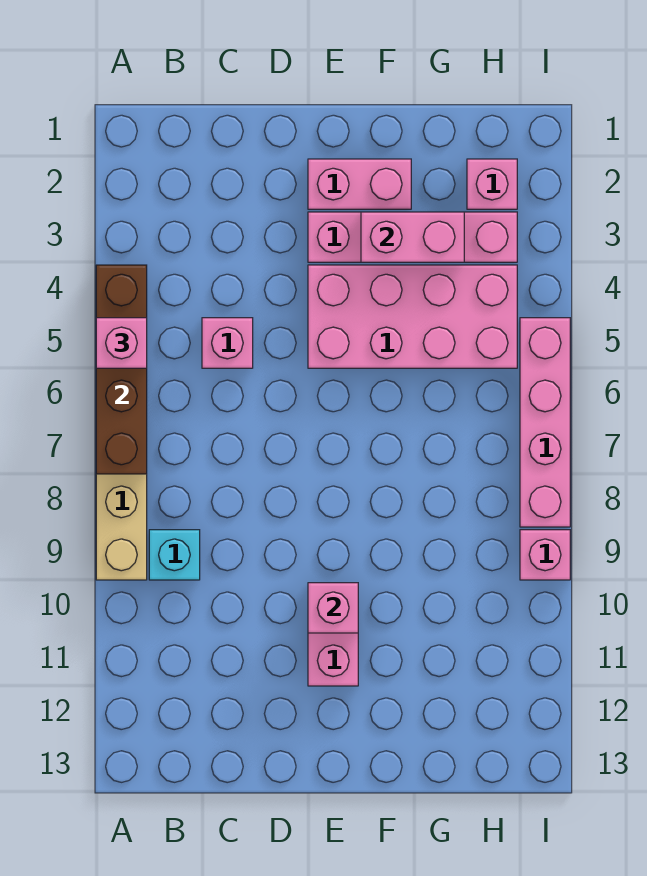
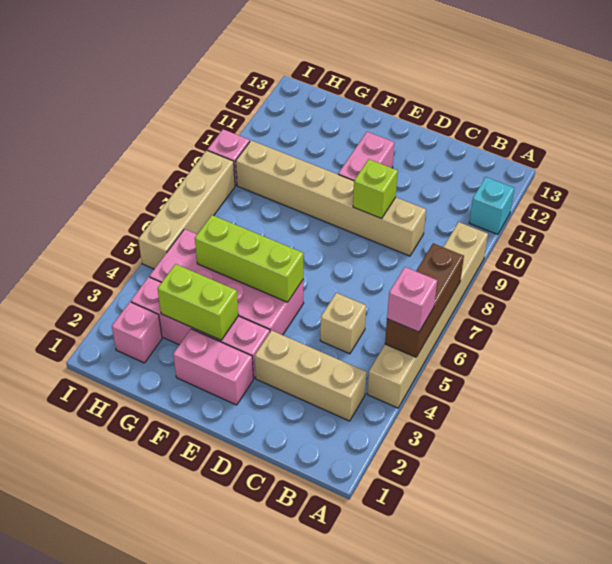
brown 1x4 brick [96,265,147,474] -> brown 1x3 brick [385,243,464,357]
none -> tan 1x3 brick [255,330,367,421]
cyan 1x1 brick [149,530,200,580] -> cyan 1x1 brick moved to [469,177,515,235]
pink 1x1 brick [202,318,253,368] -> tan 1x1 brick [320,293,366,354]
none -> tan 1x6 brick [236,140,426,256]
none -> lime 1x1 brick [353,159,398,219]
none -> lime 1x3 brick [195,215,303,302]
pink 1x1 brick [308,583,358,633] -> none
pink 1x2 brick [361,212,464,262] -> lime 1x2 brick [157,264,238,340]
pink 1x4 brick [520,318,570,527] -> tan 1x4 brick [138,150,235,269]

